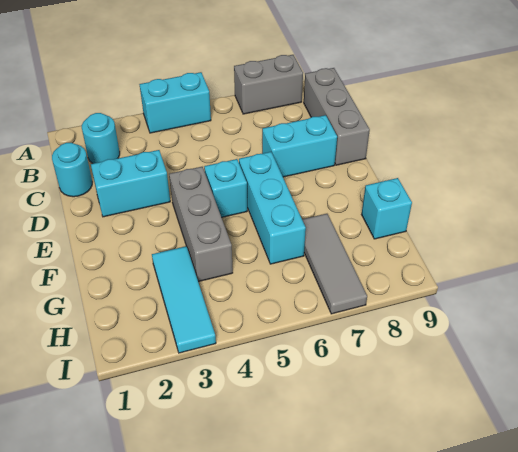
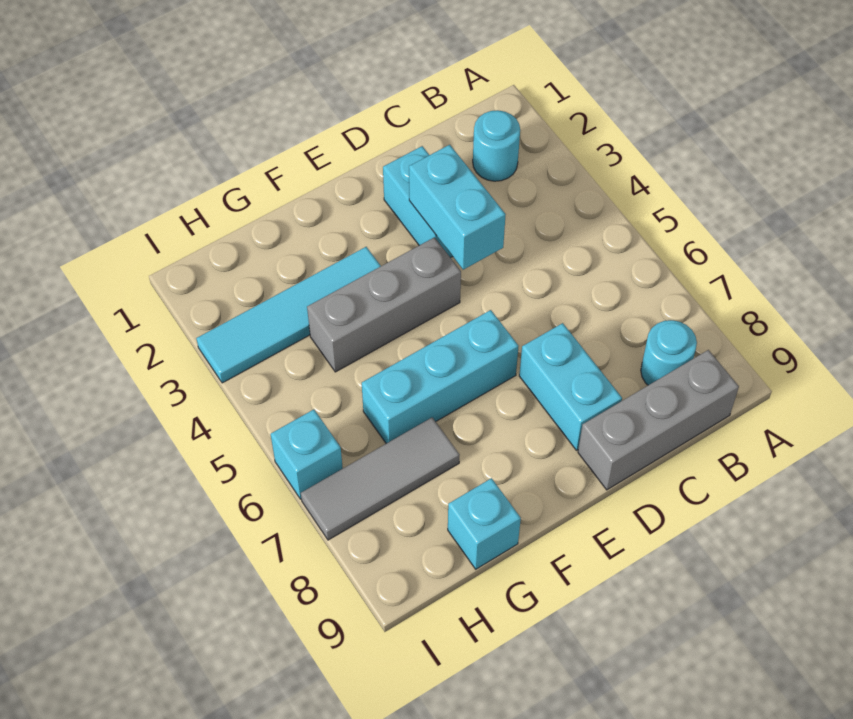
cyan 1x2 brick [139,72,211,133] -> cyan 1x2 brick moved to [409,145,506,270]
grey 1x2 brick [234,55,303,114] -> none
cyan 1x1 round brick [52,143,92,197] -> cyan 1x1 round brick moved to [641,320,697,385]
cyan 1x1 brick [204,159,247,217] -> cyan 1x1 brick moved to [271,410,343,499]
cyan 1x3 tile [152,246,216,353] -> cyan 1x4 tile [196,247,381,383]

